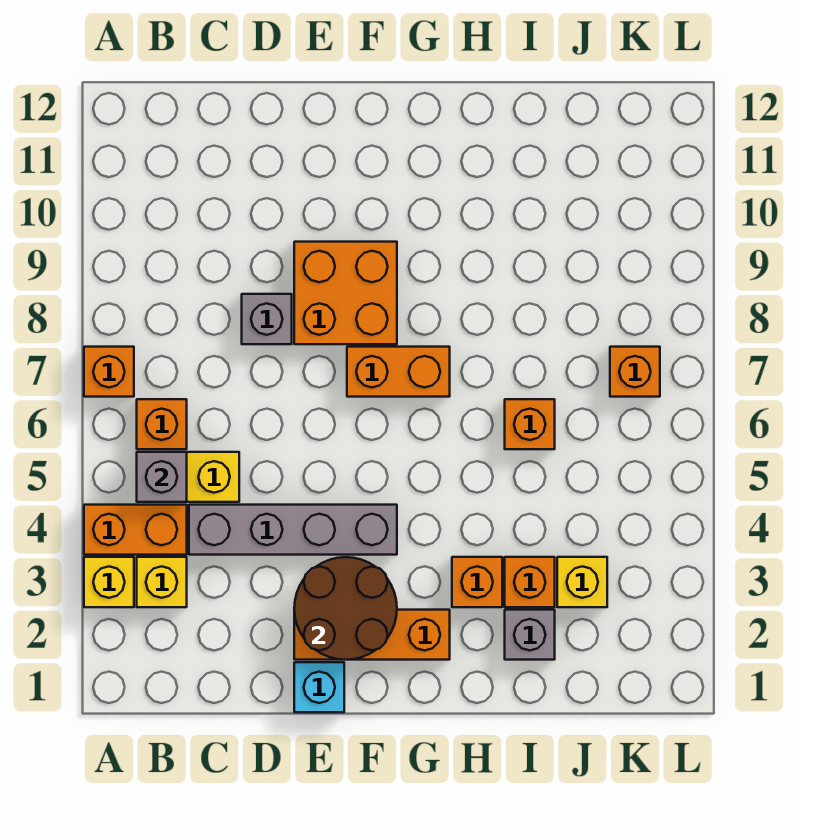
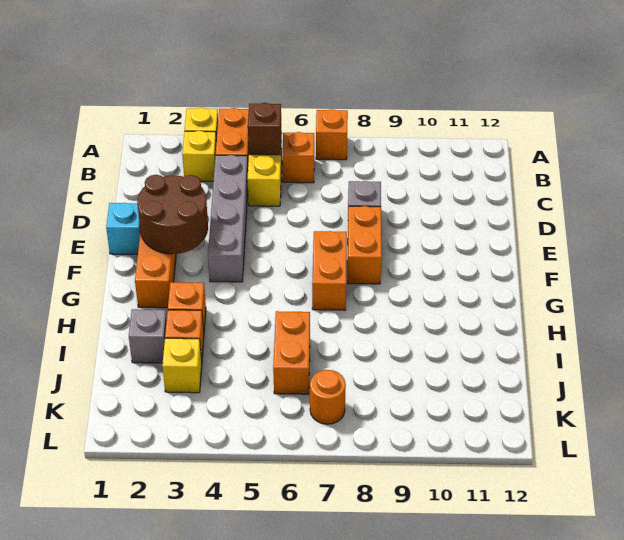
grey 1x1 brick [137,452,187,502] -> brown 1x1 brick [248,103,282,155]
orange 2x2 brick [294,242,397,344] -> orange 1x2 brick [348,206,382,284]
orange 1x1 brick [505,399,555,449] -> orange 1x2 brick [273,311,310,394]
orange 1x1 brick [610,347,660,397] -> orange 1x1 round brick [310,370,346,424]

